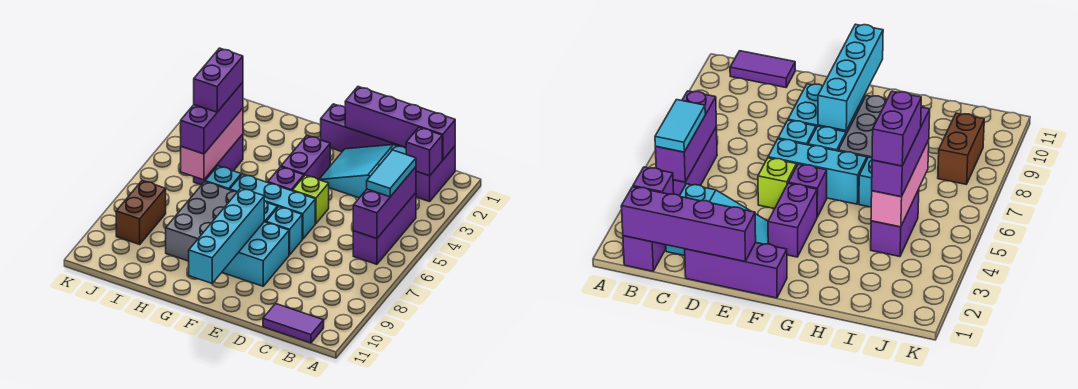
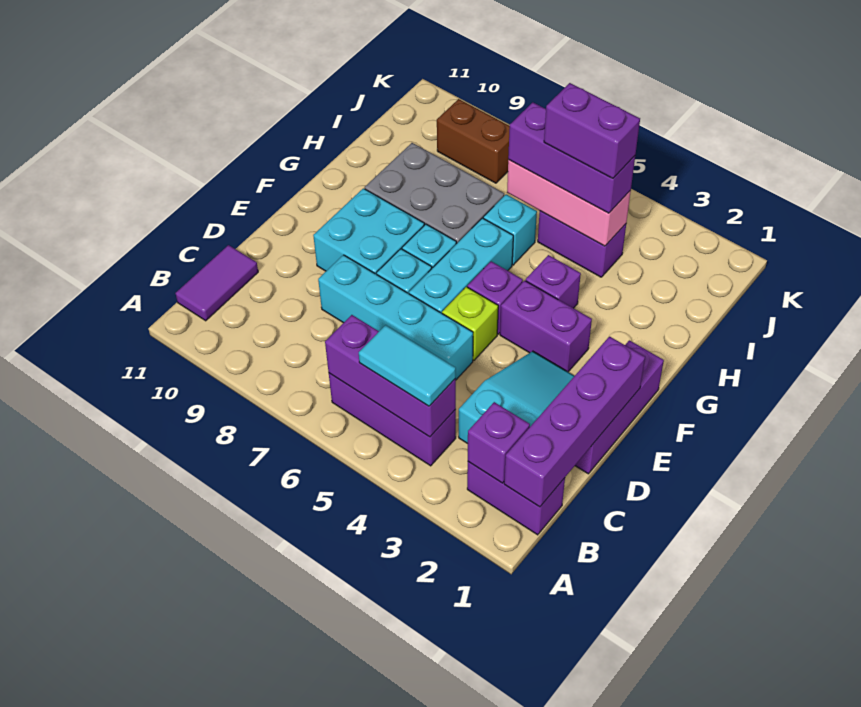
cyan 1x4 brick [189,188,264,283] -> cyan 1x4 brick moved to [318,255,473,380]
none -> purple 1x1 brick [526,255,581,308]

